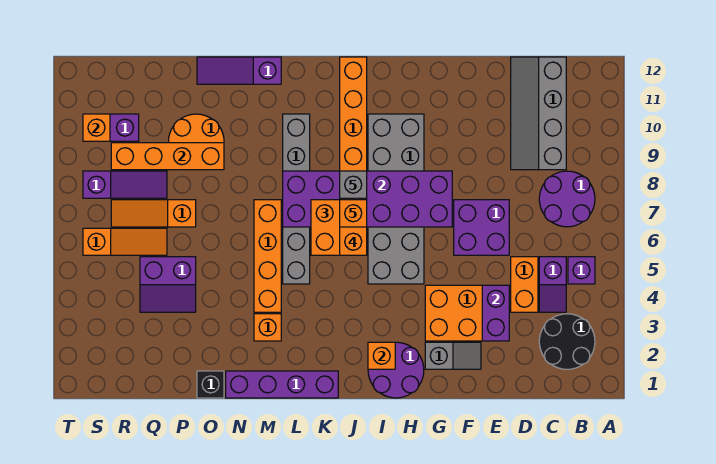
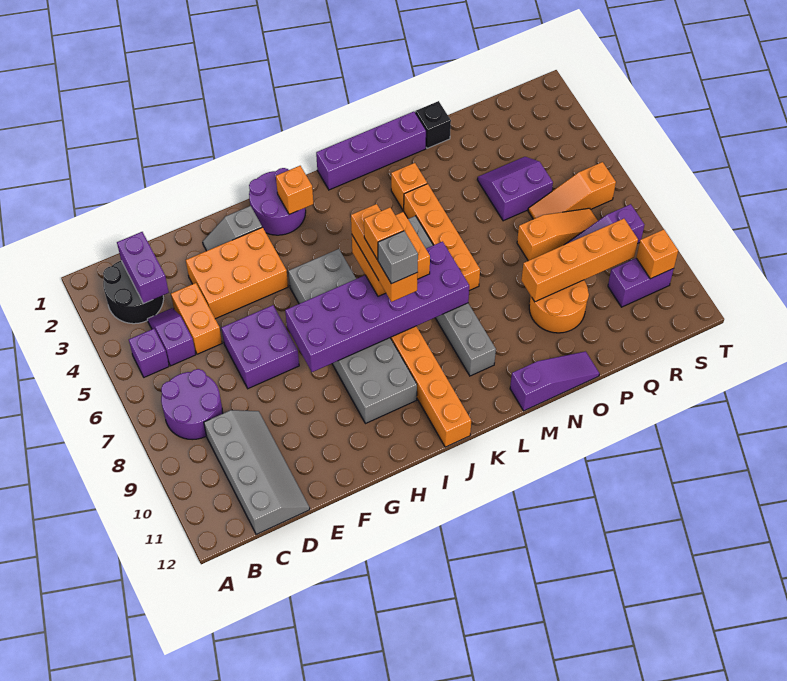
purple 1x2 brick [482,285,509,341] -> purple 1x2 brick moved to [117,232,169,304]

